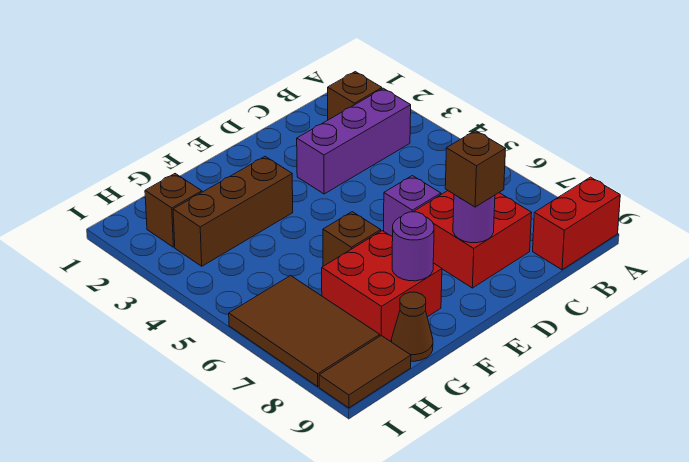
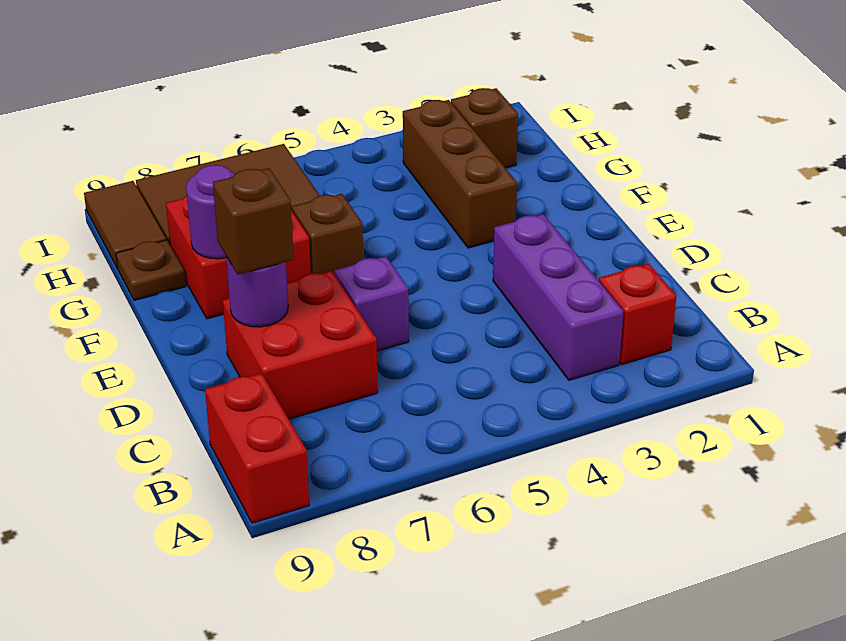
brown 1x1 brick [328,72,382,120] -> red 1x1 brick [599,264,676,364]
brown 1x1 cone [392,292,433,361] -> brown 1x1 plate [116,240,186,300]

